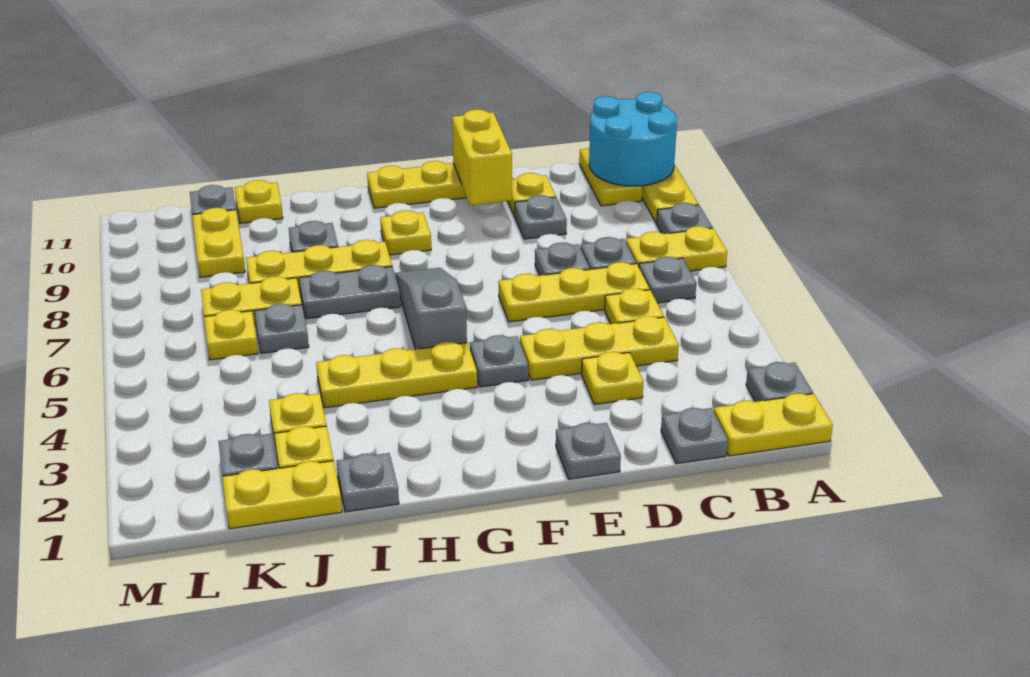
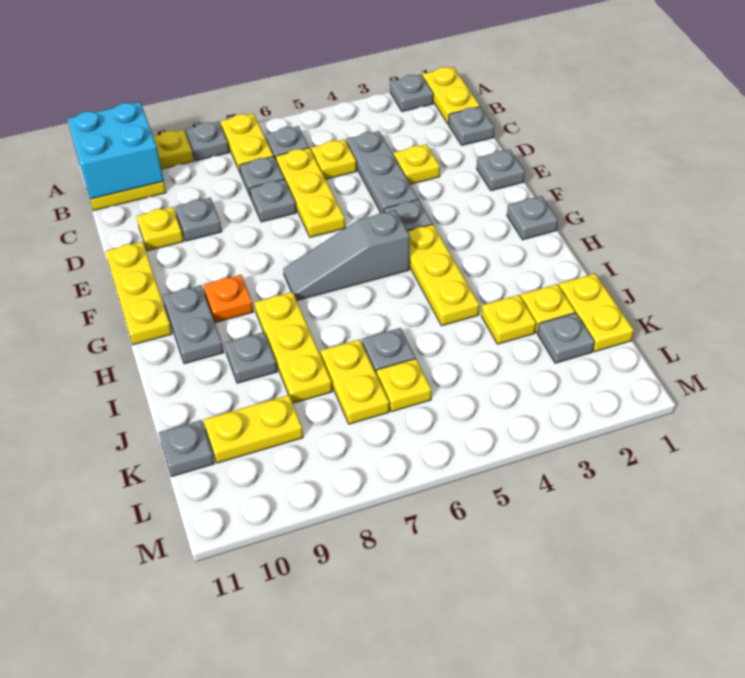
cyan 2x2 round brick [589,92,677,186] -> cyan 2x2 brick [67,102,164,199]
yellow 1x3 plate [520,316,679,380] -> grey 1x3 plate [346,131,418,213]
yellow 1x2 brick [452,110,512,205] -> none
yellow 1x1 plate [380,210,431,255] -> orange 1x1 plate [203,275,253,323]
grey 1x2 plate [299,265,401,319] -> grey 1x2 plate moved to [163,285,224,364]
grey 1x1 plate [337,453,399,512] -> grey 1x1 plate moved to [507,196,558,240]
yellow 1x1 plate [235,180,283,223] -> none

